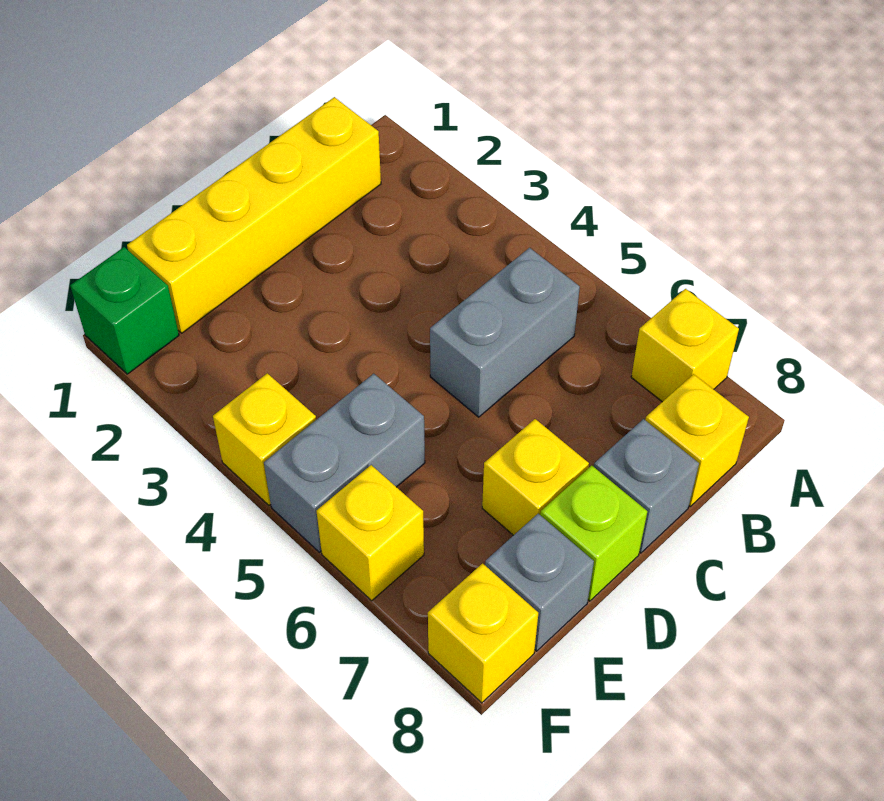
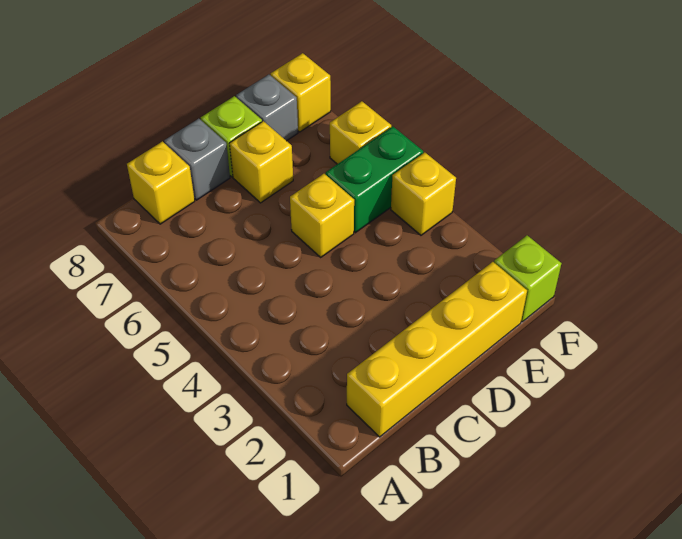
yellow 1x1 brick [631,289,739,402] -> yellow 1x1 brick moved to [290,174,354,257]
grey 1x2 brick [430,248,580,417] -> none
grey 1x2 brick [264,374,425,552] -> green 1x2 brick [326,127,423,233]
green 1x1 brick [70,247,179,374] -> lime 1x1 brick [494,235,561,322]

